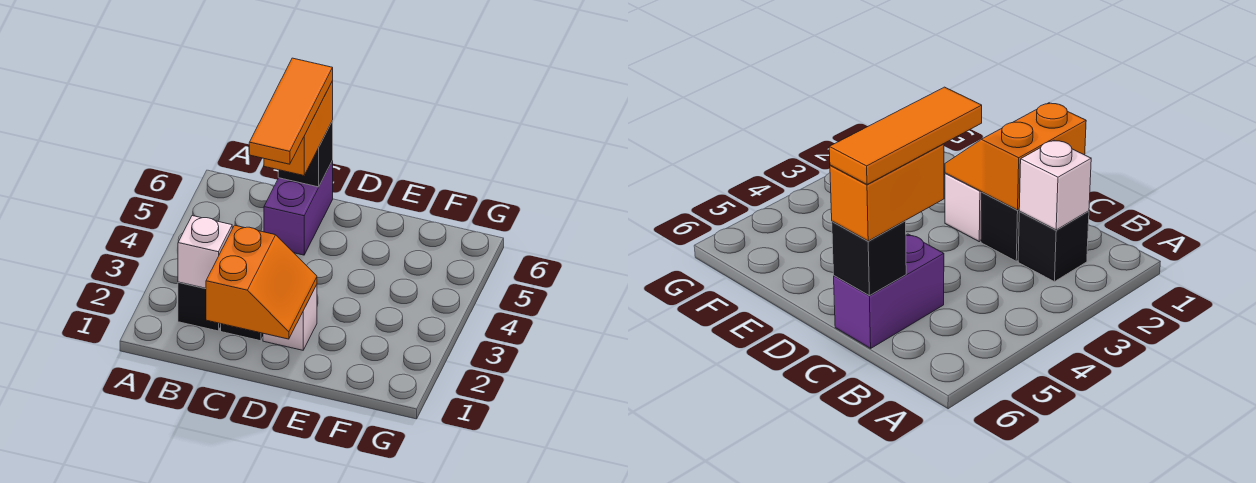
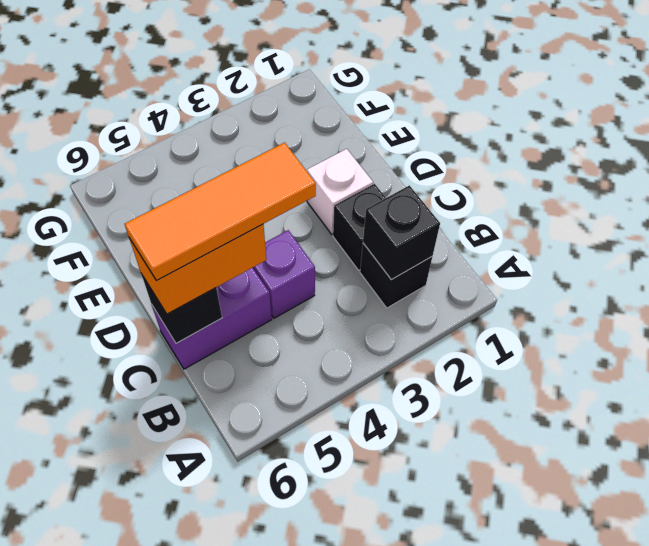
white 1x1 brick [178,216,232,288] -> black 1x1 brick [363,185,440,280]
orange 2x2 slope [206,225,317,339] -> none
none -> purple 1x1 brick [253,230,315,318]

